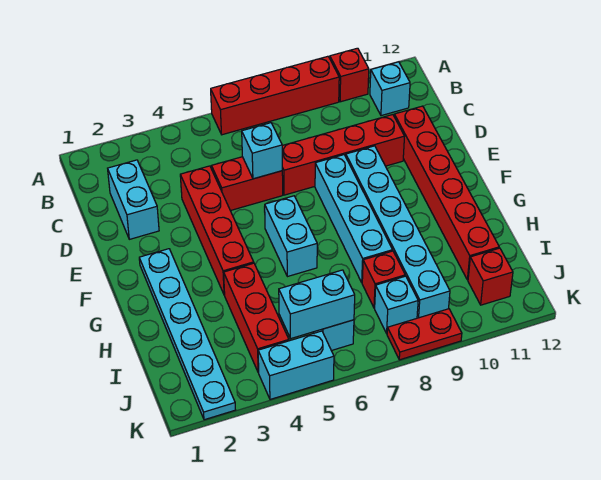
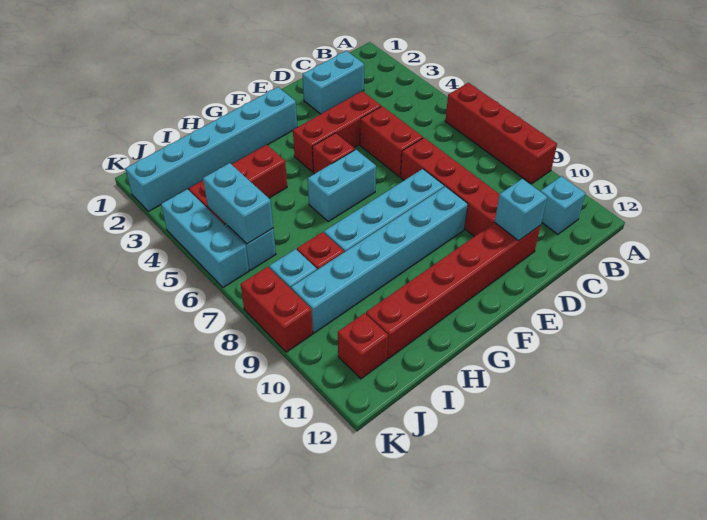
red 1x1 brick [330,48,369,102] -> red 1x1 brick moved to [312,133,355,174]
red 1x4 brick [180,166,254,295] -> red 1x3 brick [293,91,381,172]
cyan 1x1 brick [242,123,282,179] -> cyan 1x1 brick moved to [495,179,547,241]
cyan 1x6 plate [139,249,235,420] -> cyan 1x6 brick [125,87,297,211]
cyan 1x2 brick [258,331,334,399] -> cyan 1x3 brick [161,189,249,287]
red 1x2 plate [387,309,462,360] -> red 1x2 brick [240,267,313,352]

